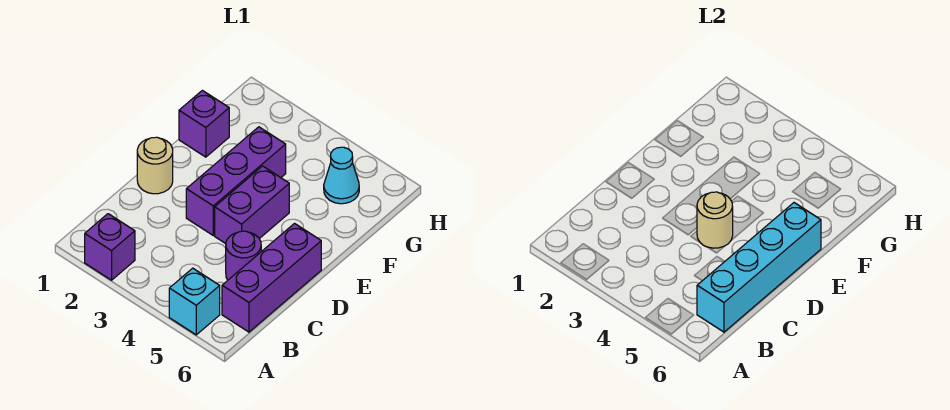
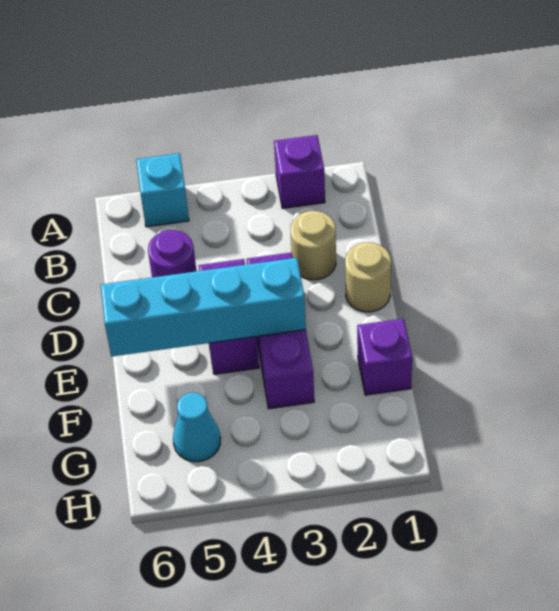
purple 1x3 brick [222,224,321,332] -> none
cyan 1x4 brick [697,203,821,332] -> cyan 1x4 brick turned to [101,258,306,356]
tan 1x1 round brick [697,192,733,248] -> tan 1x1 round brick moved to [291,211,336,280]

